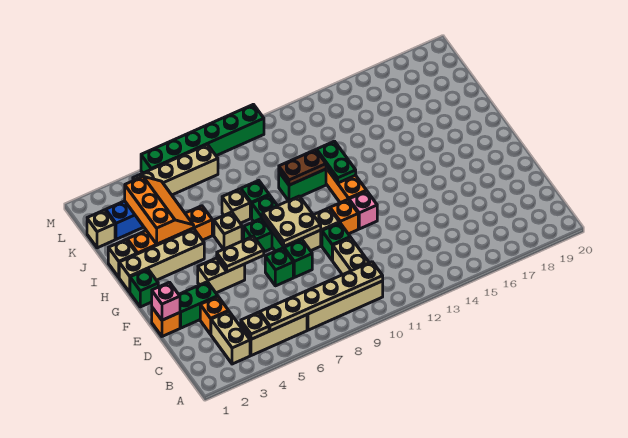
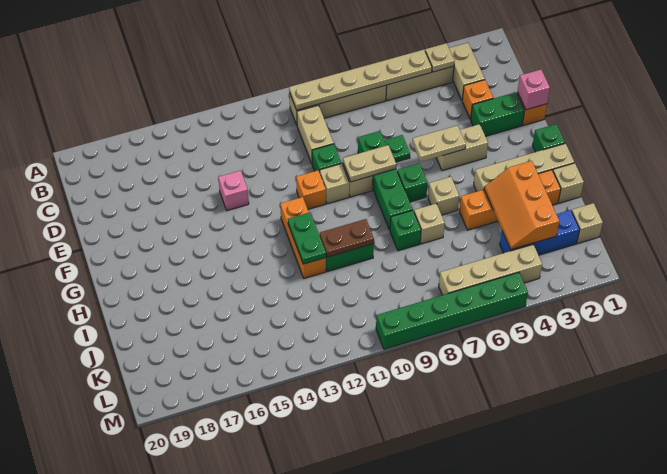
green 1x1 brick [265,248,293,286] -> green 1x1 plate [384,135,410,162]
tan 2x2 plate [263,196,321,246] -> tan 1x2 plate [343,145,396,182]
pink 1x1 brick [349,191,377,229] -> pink 1x1 brick moved to [218,171,249,211]

